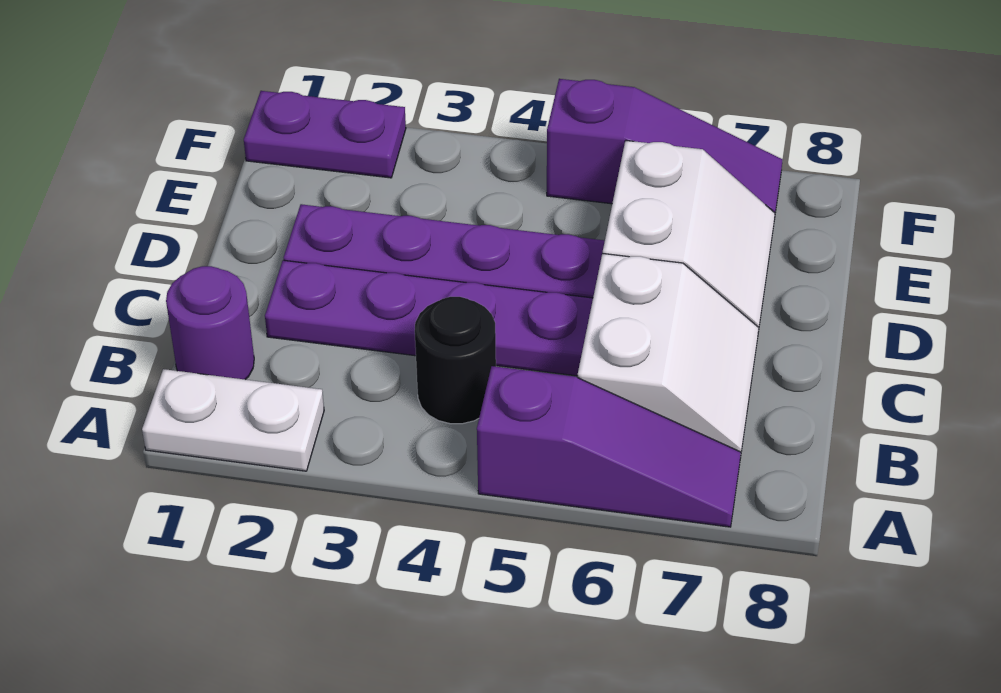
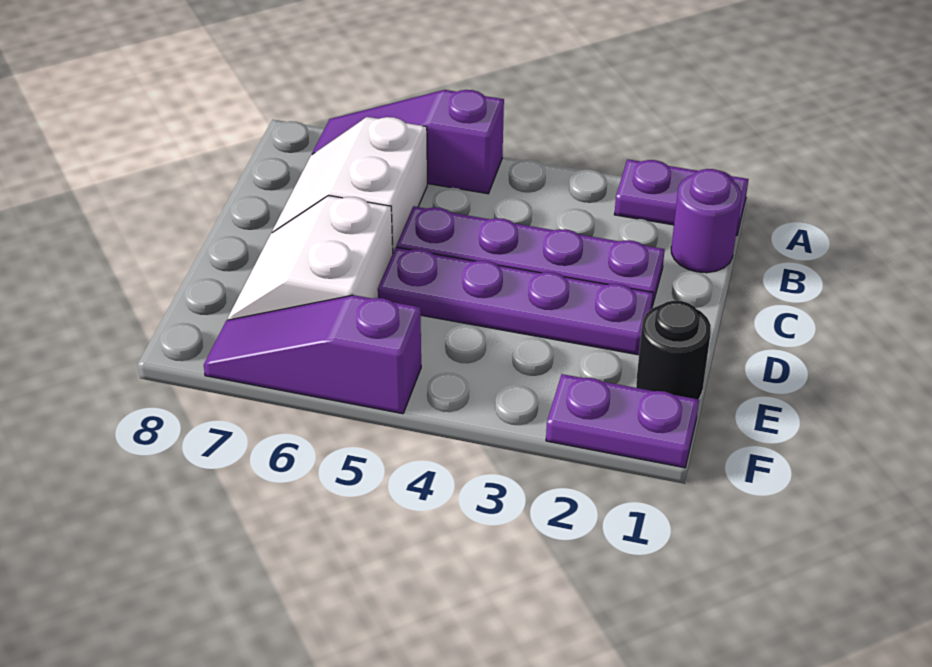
white 1x2 plate [142,369,324,471] -> purple 1x2 plate [614,159,749,235]
black 1x1 round brick [415,297,496,424] -> black 1x1 round brick moved to [636,301,711,399]

